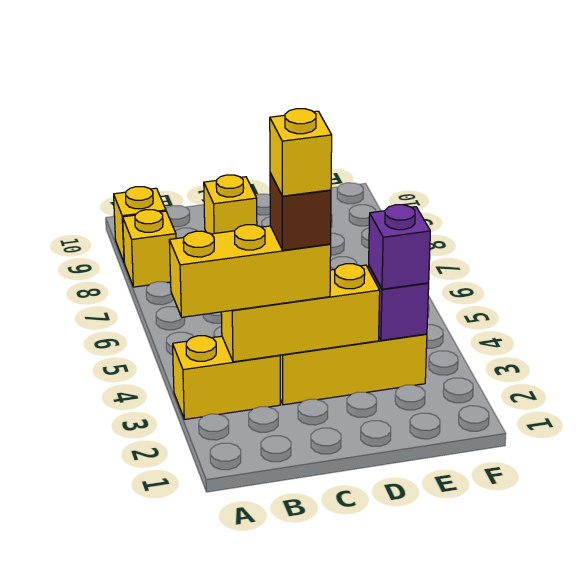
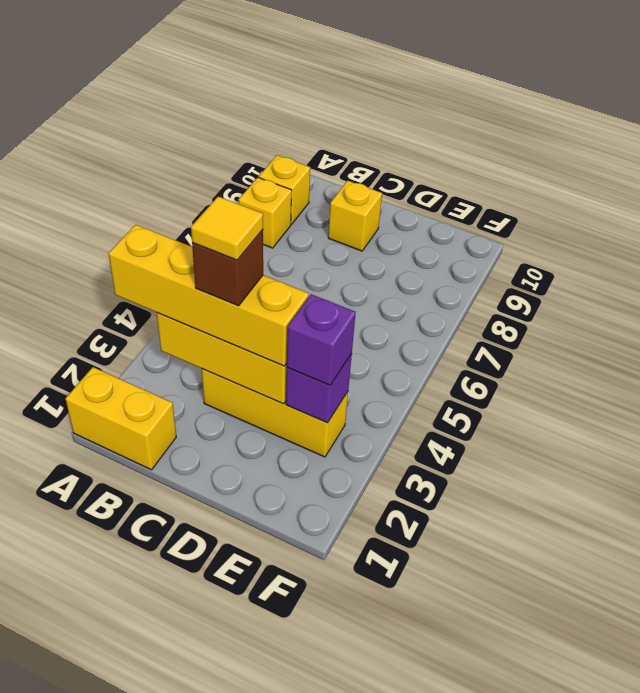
yellow 1x2 brick [173,336,280,419] -> yellow 1x2 brick moved to [66,367,176,470]
yellow 1x3 brick [169,225,331,317] -> yellow 1x4 brick [109,225,309,366]
yellow 1x1 brick [270,109,332,196] -> yellow 1x1 tile [191,196,263,260]

